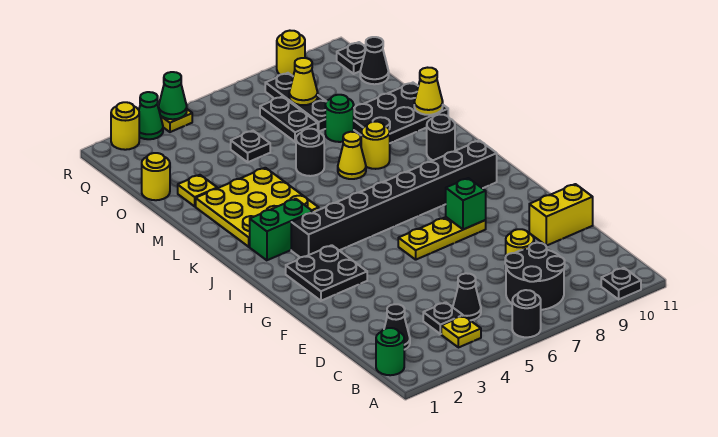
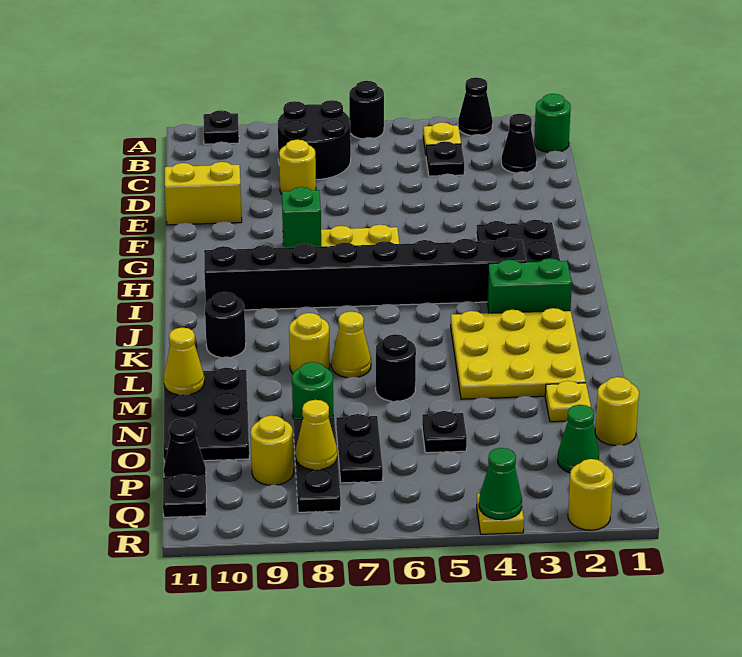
black 1x1 cone [453,273,481,320] -> black 1x1 cone moved to [458,77,493,136]
black 2x3 plate [354,83,448,143] -> black 2x3 plate turned to [163,368,249,462]
green 1x1 cone [139,92,163,139] -> green 1x1 cone moved to [558,405,599,473]
yellow 1x1 round brick [277,31,305,76] -> yellow 1x1 round brick moved to [251,415,294,485]

